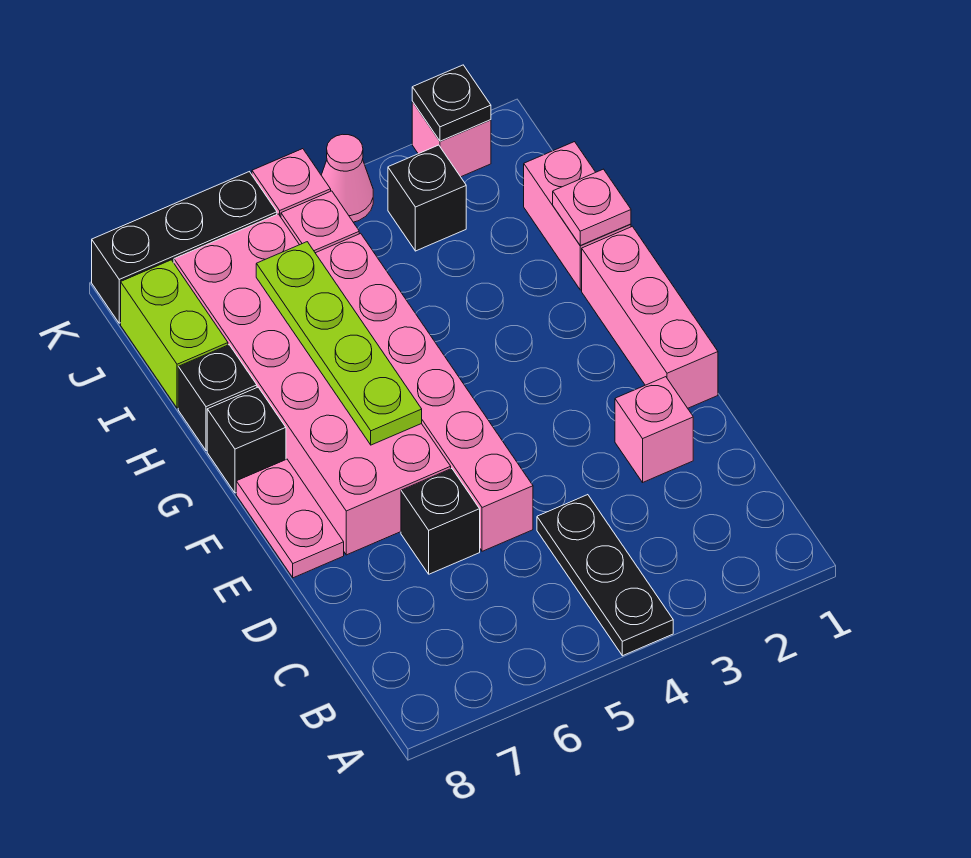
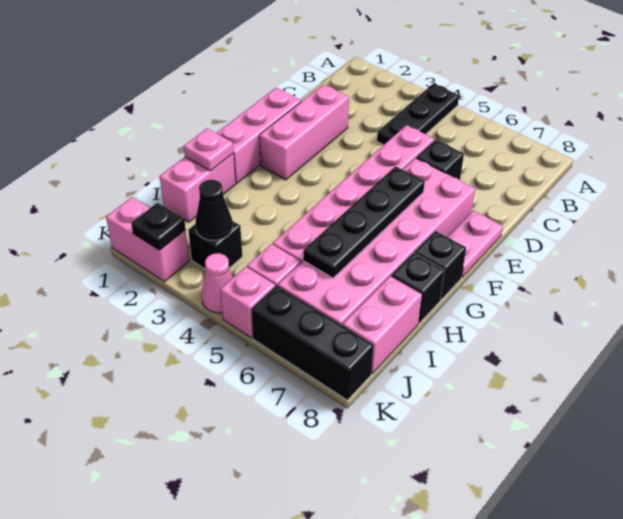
pink 1x1 brick [615,377,693,482] -> pink 1x3 brick [259,84,349,180]
lime 1x4 plate [256,242,422,445] -> black 1x4 plate [303,166,425,278]
lime 1x2 brick [121,260,228,408] -> pink 1x2 brick [342,276,422,373]
none -> black 1x1 cone [195,180,233,240]
pink 1x1 brick [412,102,491,177] -> pink 1x2 brick [106,197,189,282]

